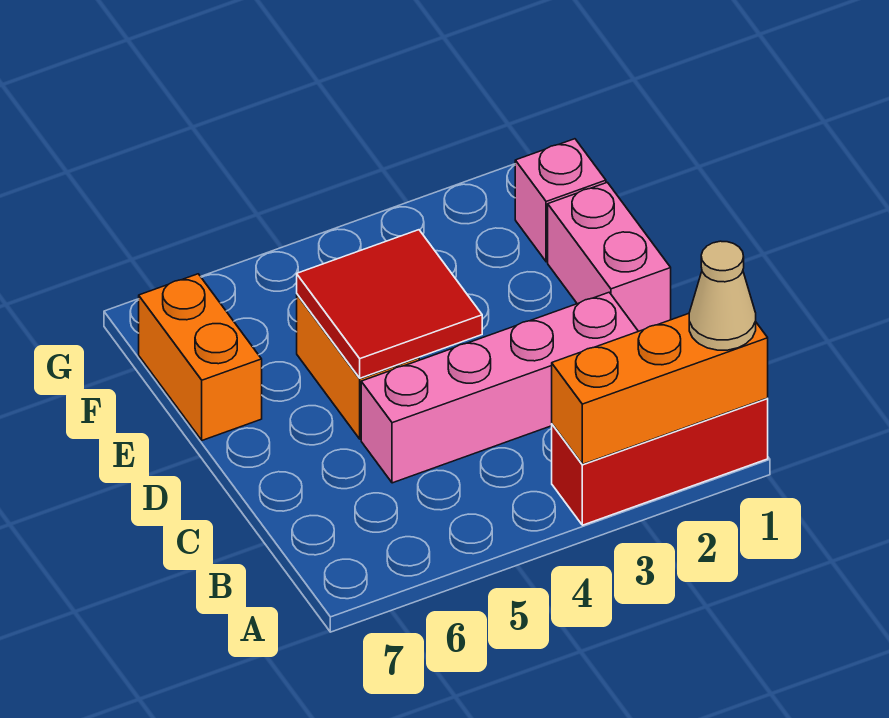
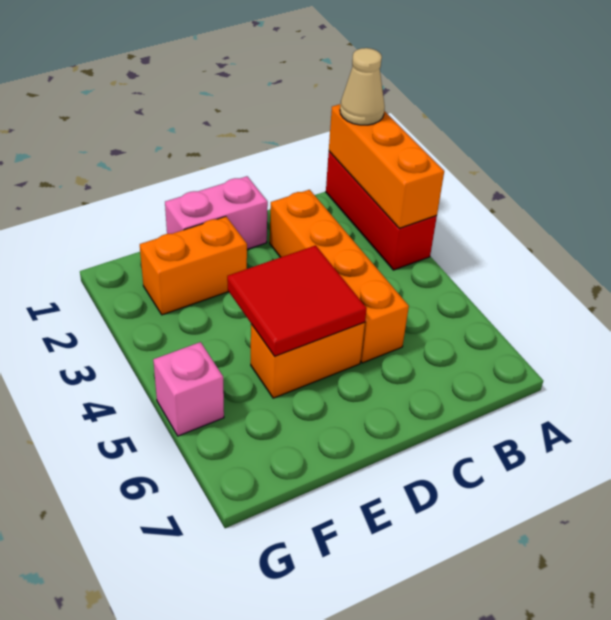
pink 1x4 brick [361,292,638,483] -> orange 1x4 brick [270,190,409,363]
orange 1x2 brick [139,274,262,440] -> orange 1x2 brick moved to [140,217,247,315]
pink 1x1 brick [515,139,606,262] -> pink 1x1 brick moved to [153,342,224,436]

